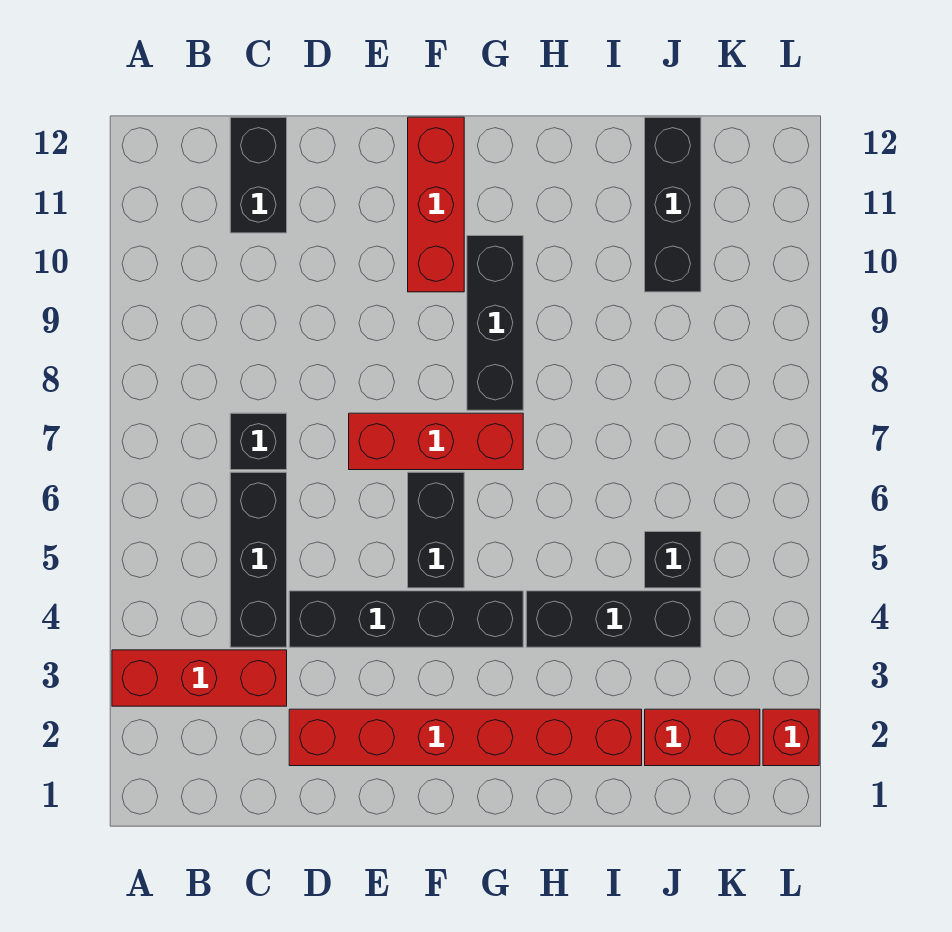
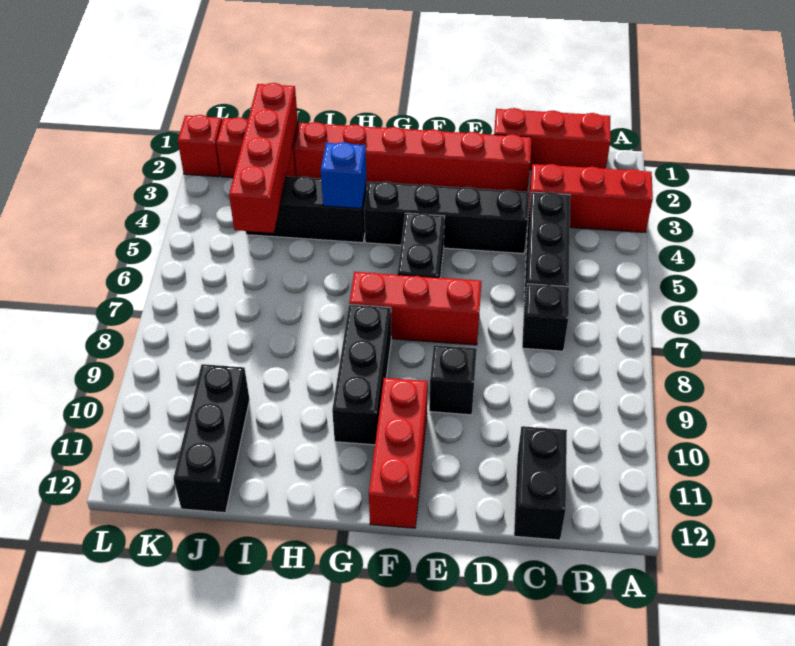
none -> red 1x3 brick [494,108,611,170]
none -> blue 1x1 brick [321,142,367,209]
none -> red 1x4 brick [229,83,298,233]
black 1x1 brick [645,532,701,588] -> black 1x1 brick moved to [429,345,477,415]

